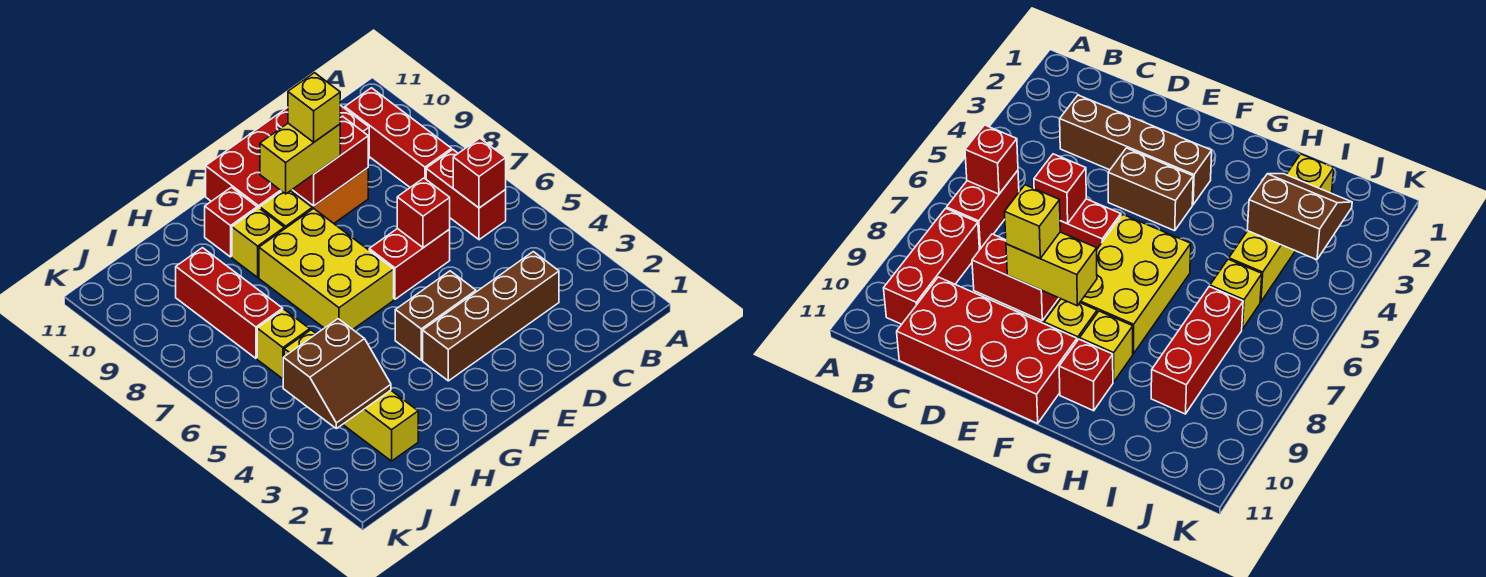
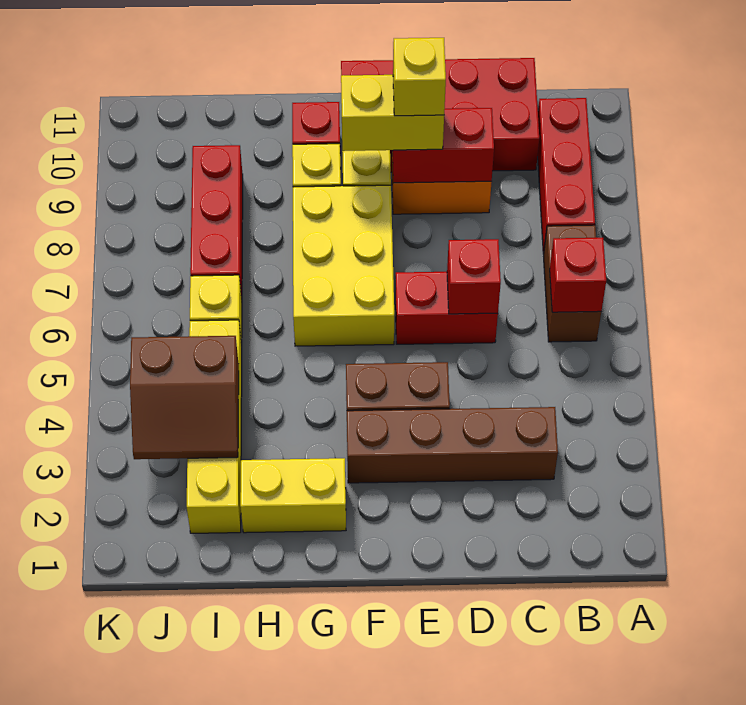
red 1x2 brick [426,150,506,240] -> brown 1x2 brick [544,225,601,342]
none -> yellow 1x2 brick [240,458,346,533]

